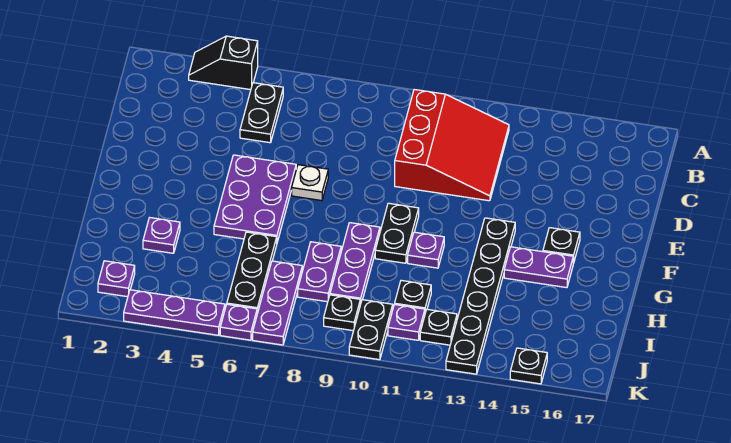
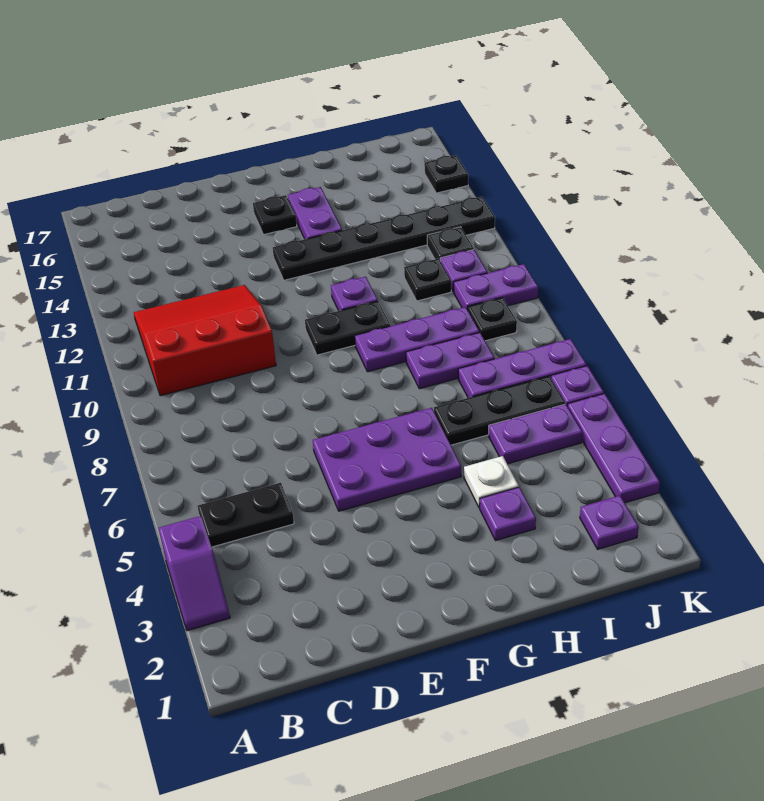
black 1x2 slope [189,36,258,90] -> purple 1x2 slope [159,516,230,631]
white 1x1 plate [292,165,328,201] -> white 1x1 plate moved to [464,456,519,508]
none -> purple 1x2 plate [489,404,582,464]
black 1x2 plate [349,300,393,360] -> purple 1x2 plate [454,264,538,310]

